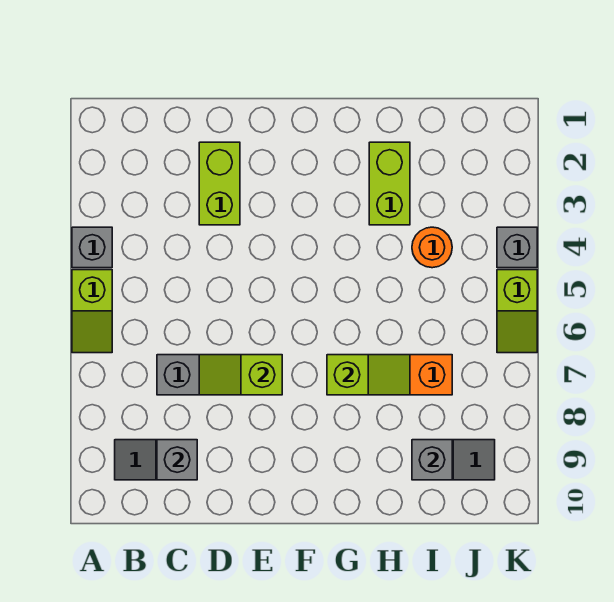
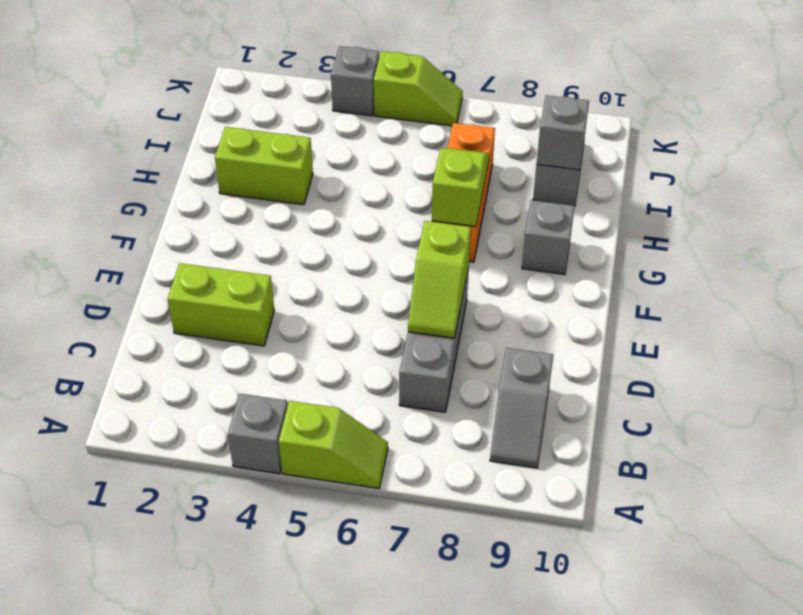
grey 1x1 brick [157,440,197,480] -> grey 1x1 brick moved to [522,200,575,275]
orange 1x1 round brick [412,227,452,268] -> none

